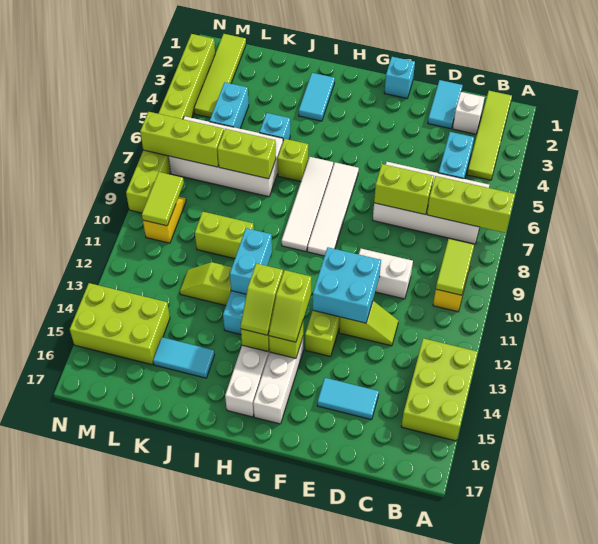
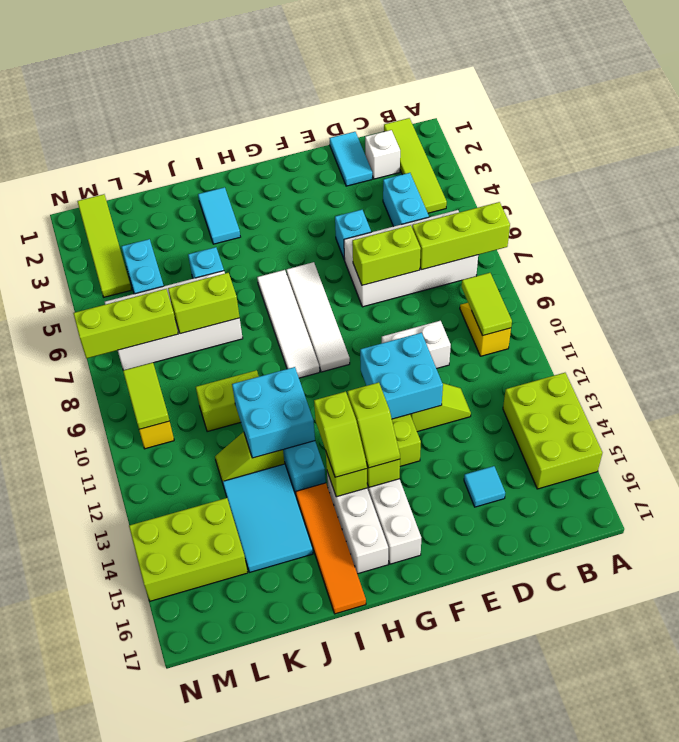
cyan 1x2 tile [317,378,379,420] -> cyan 1x1 tile [464,466,505,507]
cyan 1x1 brick [384,57,415,98] -> cyan 1x1 brick moved to [335,210,371,260]
lime 1x1 brick [277,139,308,181] -> none
cyan 1x2 brick [230,228,272,294] -> cyan 2x2 brick [232,367,315,458]
none -> orange 1x4 tile [296,483,366,614]
cyan 1x2 tile [153,337,215,378] -> cyan 2x3 tile [223,464,313,572]
lime 1x8 brick [126,34,215,213] -> none

